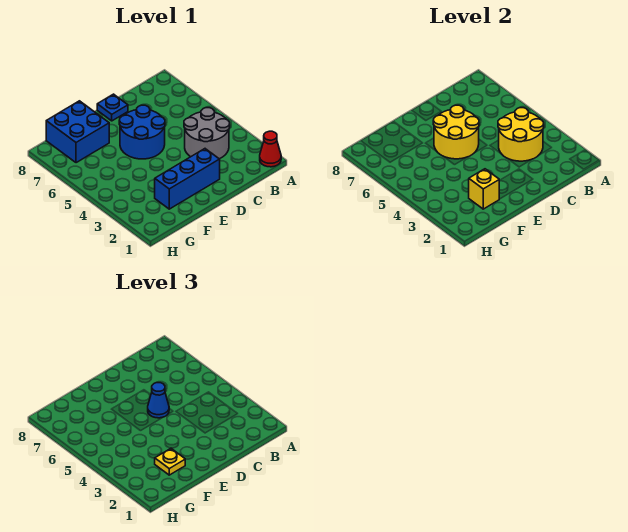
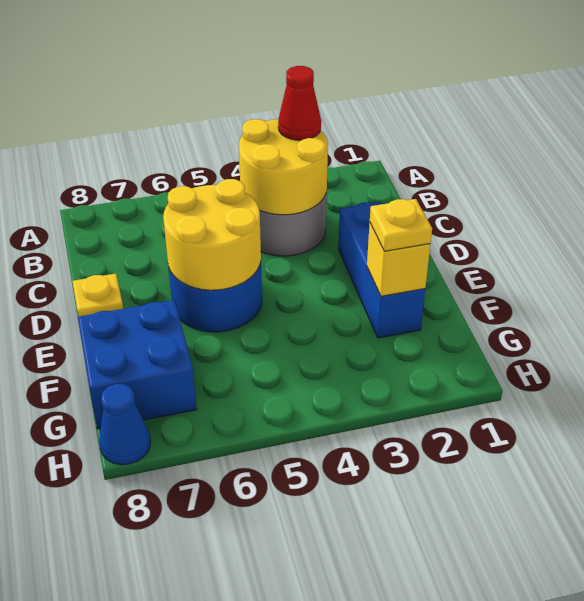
red 1x1 cone [260,131,281,167] -> red 1x1 cone moved to [278,66,321,140]
blue 1x1 cone [148,383,169,418] -> blue 1x1 cone moved to [99,384,150,465]
blue 1x1 plate [97,94,128,121] -> yellow 1x1 plate [72,274,123,317]

